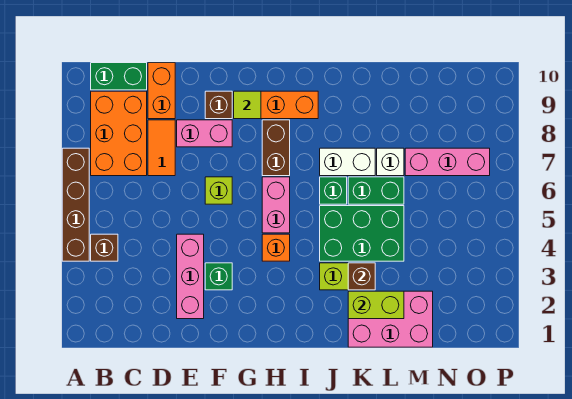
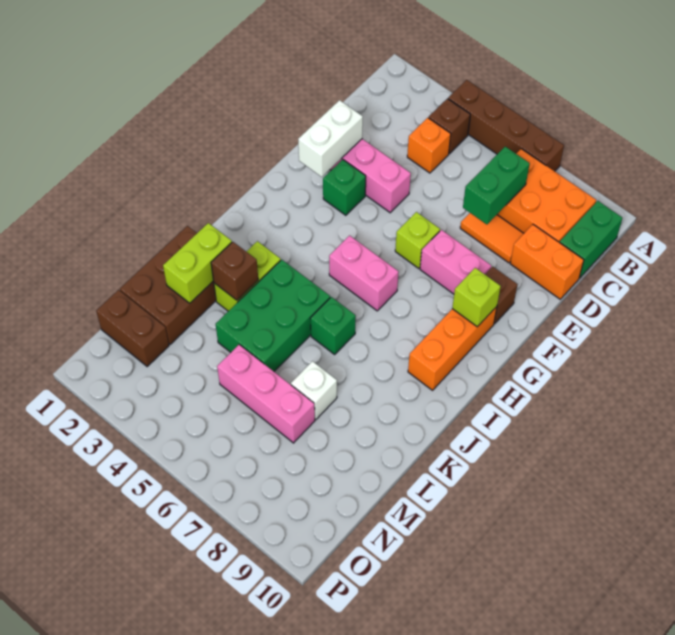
pink 1x2 brick [177,120,232,147] -> pink 1x2 brick turned to [420,230,491,294]
lime 1x1 tile [234,91,261,119] -> lime 1x1 brick [452,268,501,327]
orange 1x1 brick [262,234,290,261] -> orange 1x1 brick moved to [407,118,451,173]
brown 1x2 brick [262,120,290,176] -> brown 1x2 brick moved to [96,290,169,367]
white 1x2 brick [320,148,375,176] -> white 1x2 brick moved to [298,100,363,177]
pink 2x3 brick [348,291,433,347] -> brown 2x3 brick [120,226,216,344]
green 1x2 brick [348,177,404,204] -> green 1x2 brick moved to [463,147,530,224]
pink 1x3 brick [405,148,490,176] -> pink 1x3 brick turned to [217,345,315,443]

